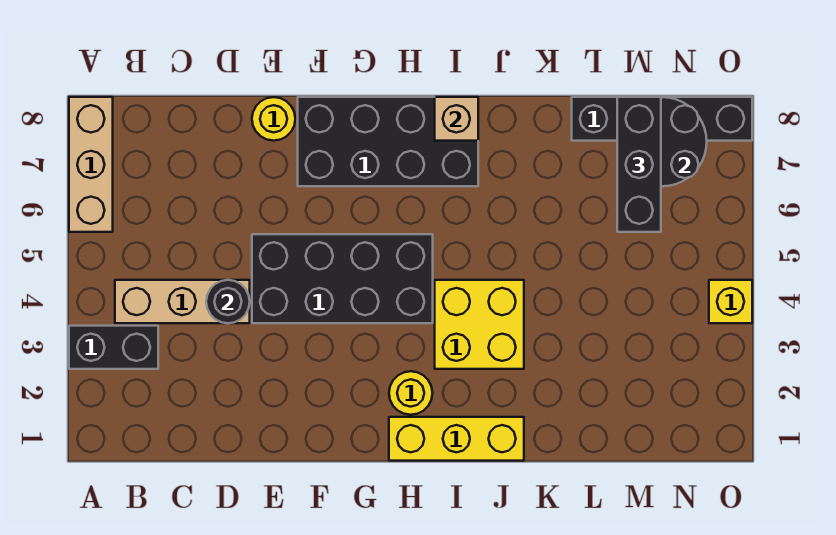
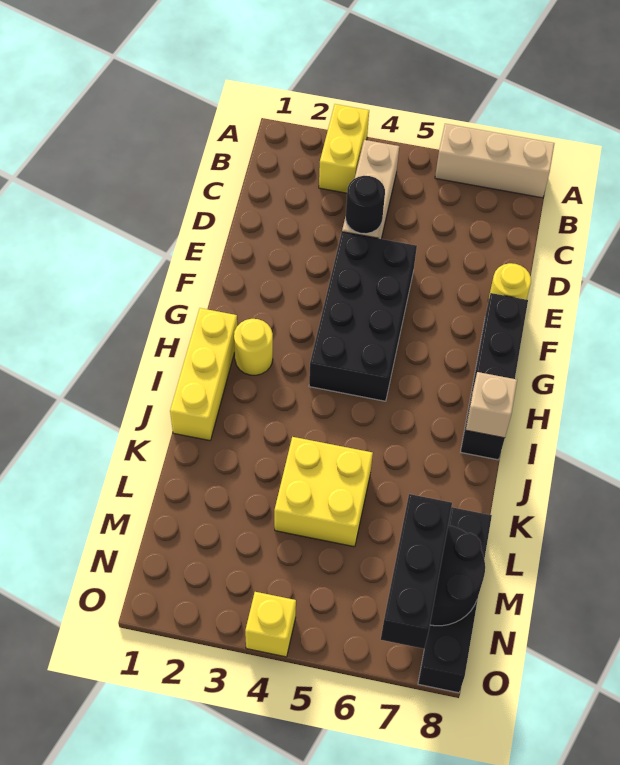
black 1x2 brick [69,326,158,369] -> yellow 1x2 brick [319,104,369,193]
black 2x4 brick [298,97,478,186] -> black 1x4 brick [461,293,528,460]
yellow 2x2 brick [435,280,524,369] -> yellow 2x2 brick moved to [274,437,373,547]
black 1x3 brick [617,97,661,232] -> black 1x3 brick turned to [381,494,452,649]

